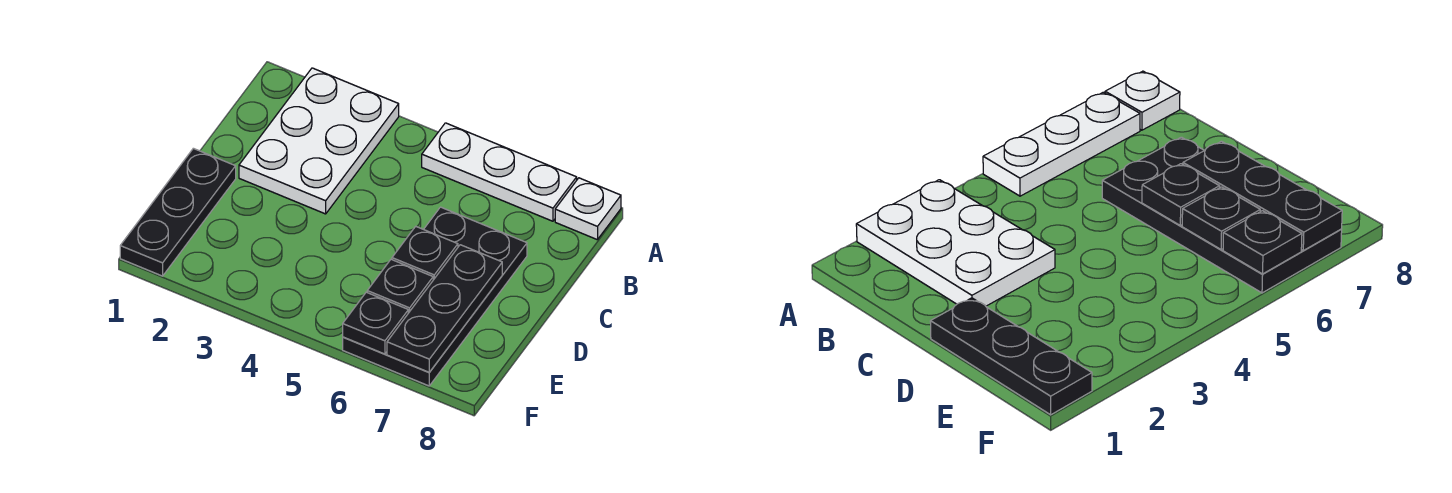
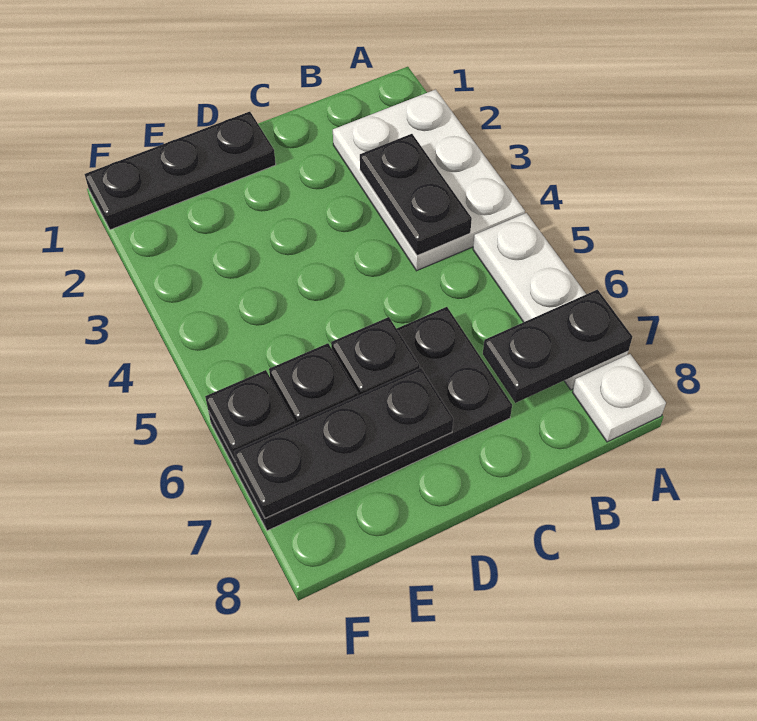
white 2x3 plate [239,68,399,214] -> white 2x3 plate turned to [333,90,525,271]
none -> black 1x2 plate [483,290,632,403]
none -> black 1x2 plate [360,134,472,256]

